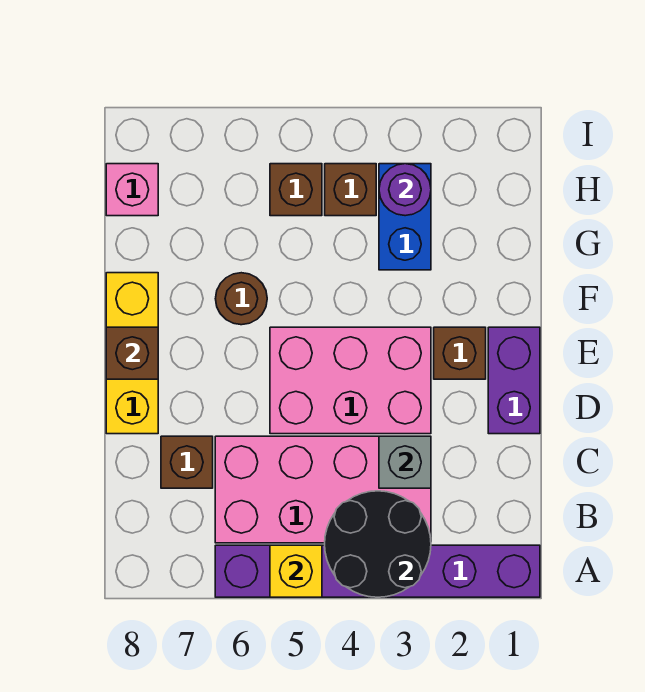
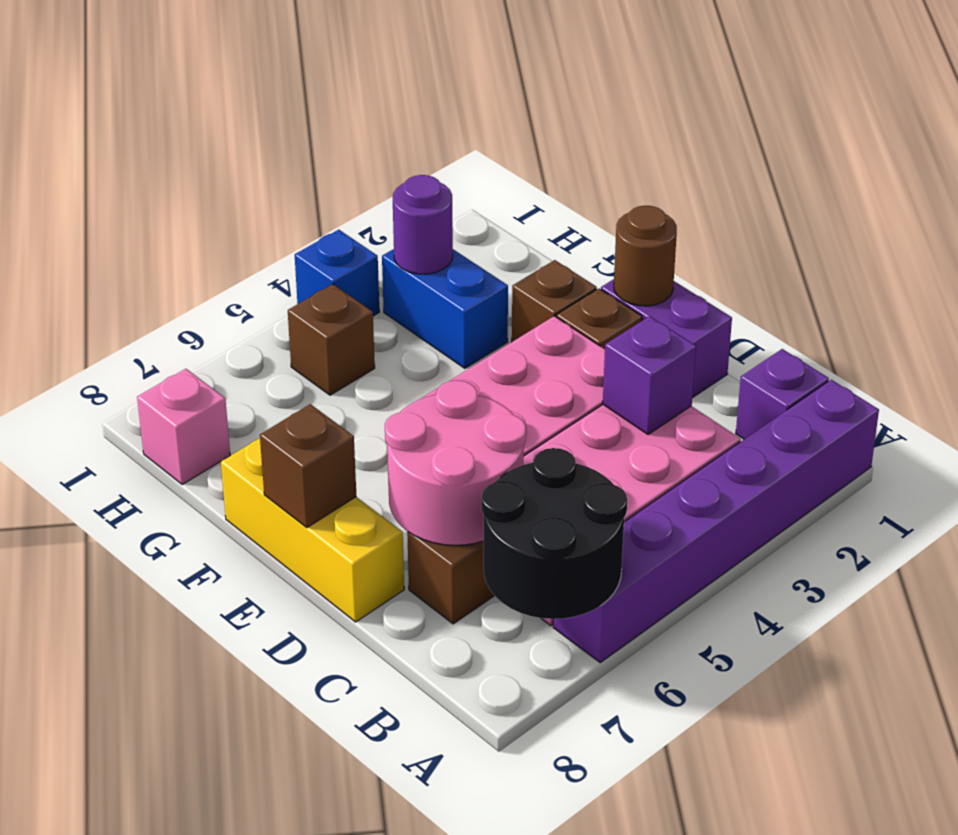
black 2x2 round brick [325,491,431,597] -> black 2x2 round brick moved to [481,448,627,619]
yellow 1x1 brick [270,545,322,597] -> none
none -> purple 1x1 brick [736,349,829,439]
grey 1x1 brick [379,436,431,488] -> purple 1x1 brick [603,316,696,435]
none -> pink 2x2 round brick [385,380,526,545]
brown 1x1 round brick [215,273,267,325] -> brown 1x1 round brick moved to [614,206,677,306]
brown 1x1 brick [325,164,376,216] -> brown 1x1 brick moved to [512,260,597,342]
none -> blue 1x1 brick [295,230,379,316]

